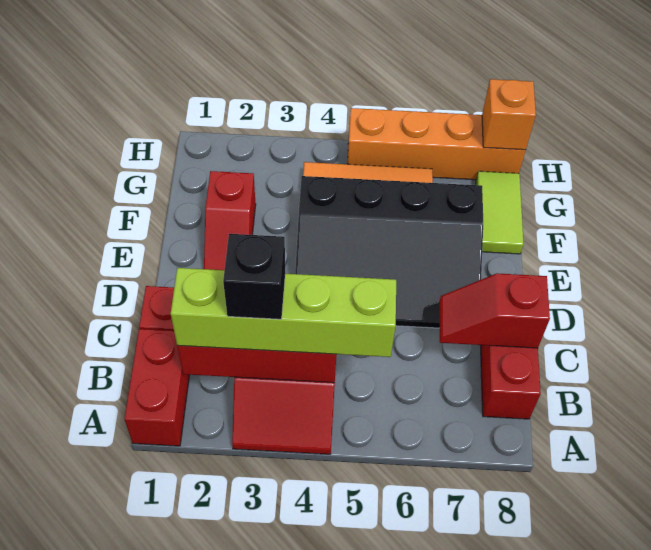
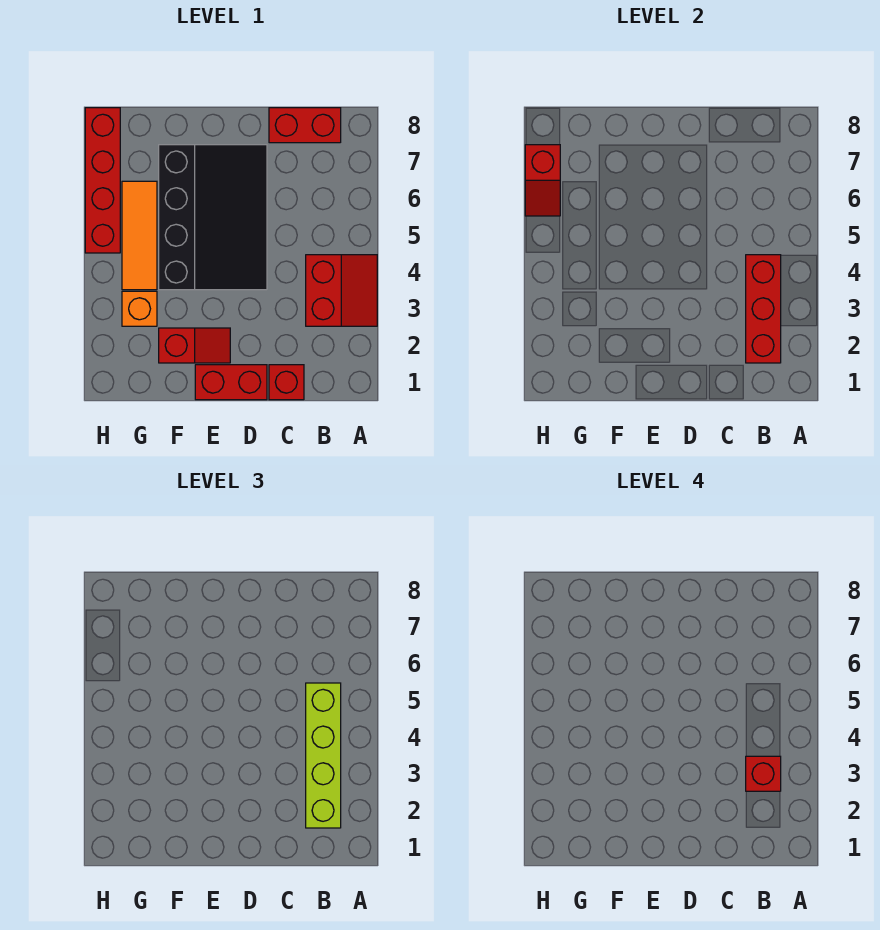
red 1x2 brick [124,329,189,446] -> red 1x2 brick moved to [195,365,267,400]
black 1x1 brick [223,234,285,319] -> red 1x1 brick [746,756,781,791]
red 1x2 slope [440,273,550,348] -> red 1x2 slope moved to [525,145,560,216]
lime 1x2 tile [476,171,524,254] -> none
orange 1x4 brick [348,108,526,180] -> red 1x4 brick [85,108,120,253]
orange 1x1 brick [482,79,536,150] -> orange 1x1 brick moved to [122,291,157,326]

